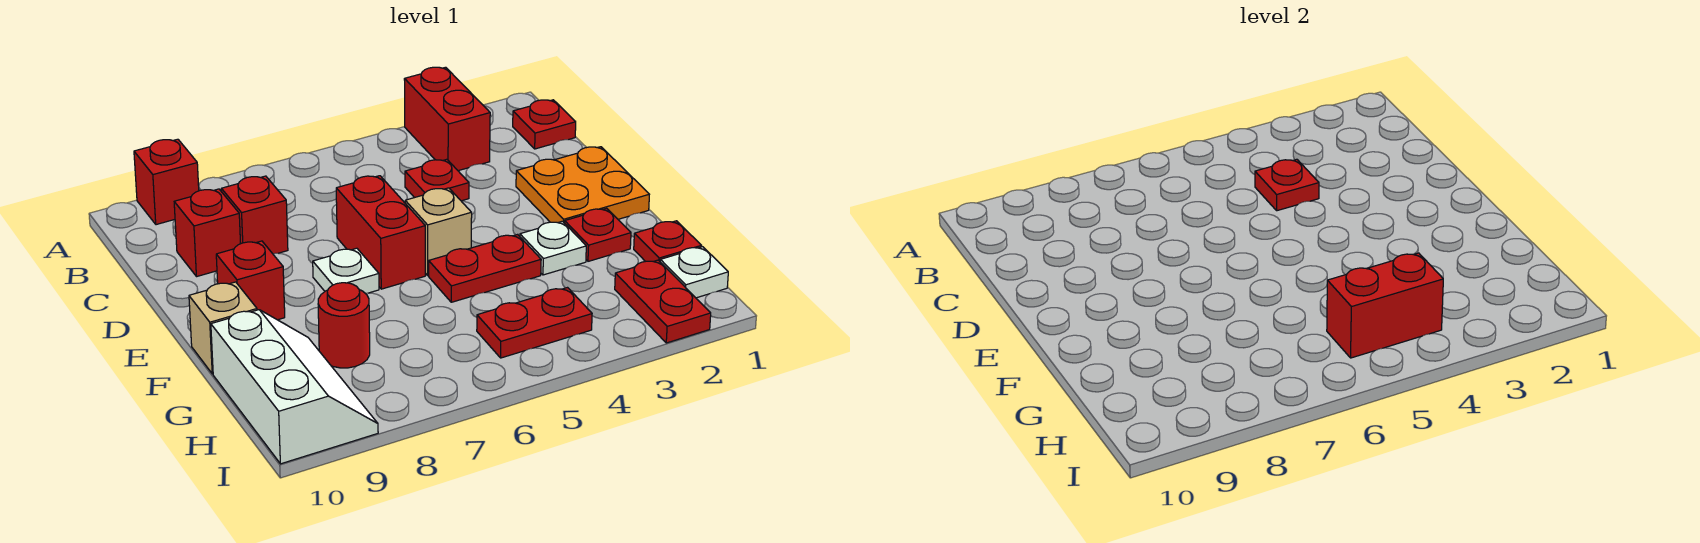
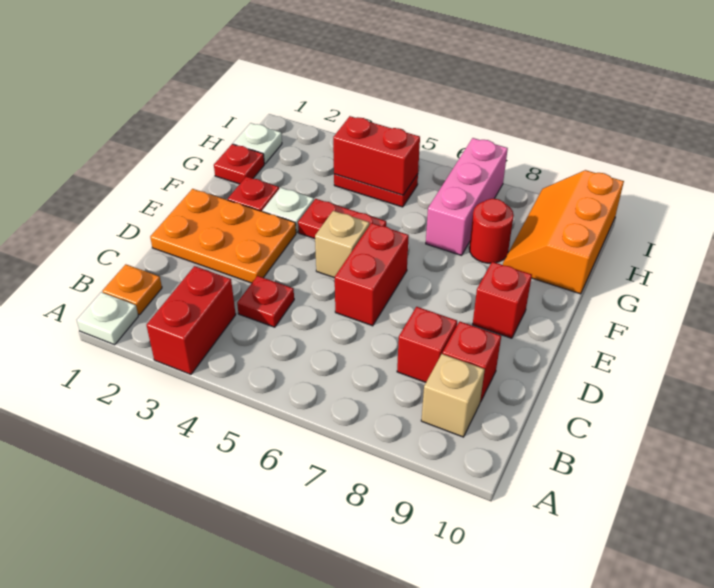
red 1x1 brick [134,139,199,225] -> none
red 1x1 plate [513,100,576,149] -> orange 1x1 plate [102,264,162,315]
red 1x1 plate [1255,159,1319,211] -> none
orange 2x2 plate [516,147,649,223] -> orange 2x3 plate [150,189,296,283]
white 1x1 plate [313,248,379,293] -> white 1x1 plate moved to [77,292,138,345]
tan 1x1 brick [189,282,257,374] -> tan 1x1 brick moved to [421,354,485,437]
none -> pink 1x3 brick [426,138,508,255]
white 2x3 slope [211,310,378,464] -> orange 2x3 slope [503,170,624,294]
red 1x2 plate [615,260,711,343] -> none

